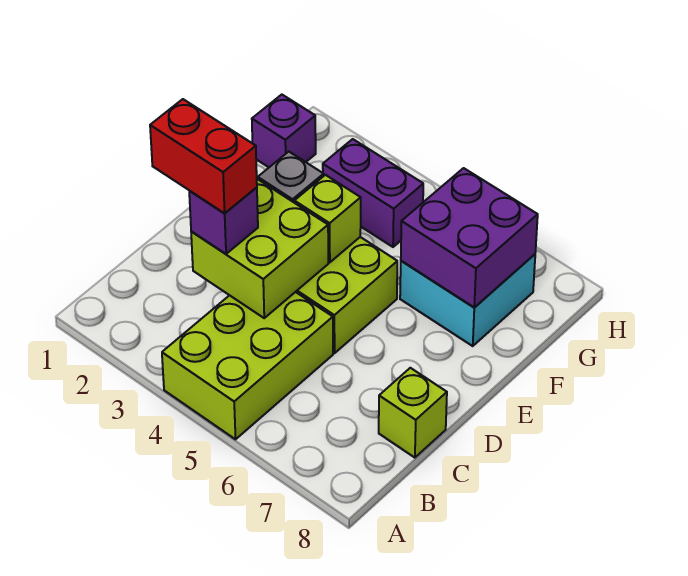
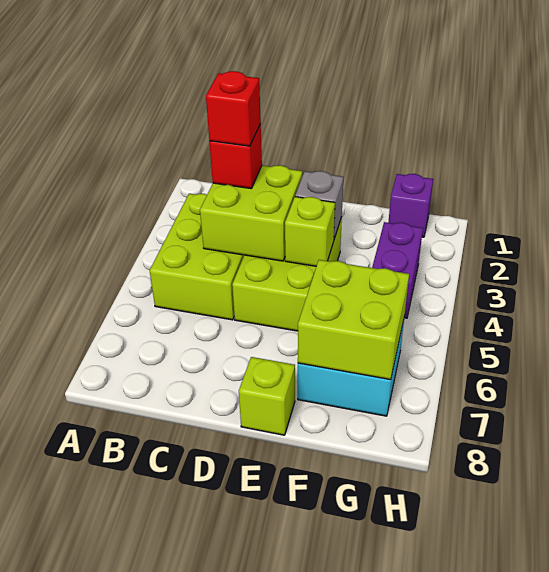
lime 2x3 brick [162,292,333,439] -> lime 2x3 brick turned to [150,194,244,320]
red 1x2 brick [150,99,257,213] -> red 1x1 brick [206,71,261,146]
purple 1x1 brick [189,187,258,254] -> red 1x1 brick [209,124,262,189]
lime 1x1 brick [379,368,447,458] -> lime 1x1 brick moved to [239,357,295,435]
purple 2x2 brick [401,168,538,308] -> lime 2x2 brick [298,260,409,380]

